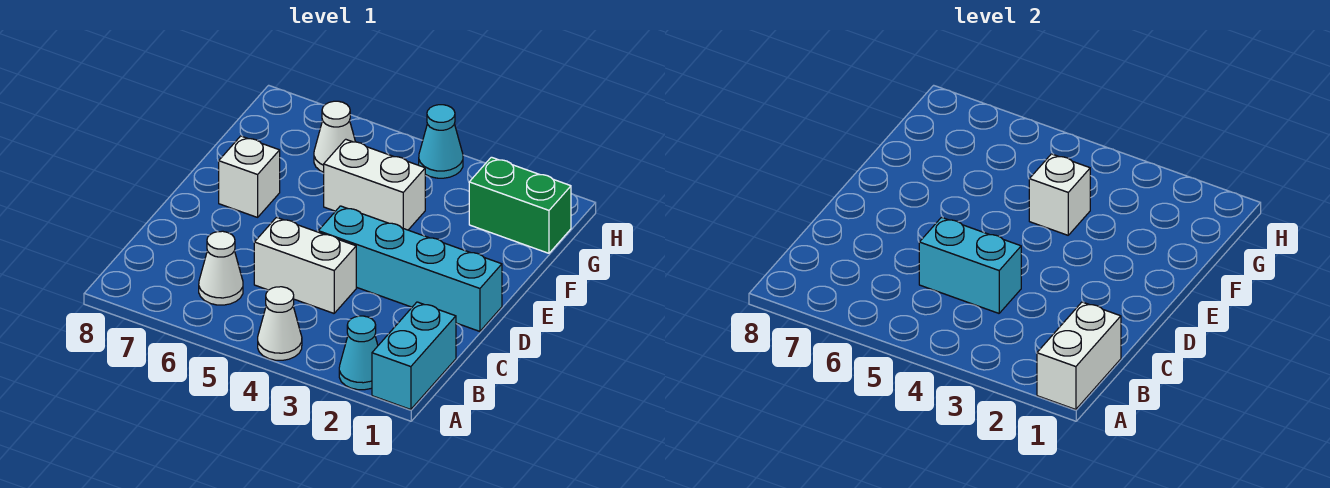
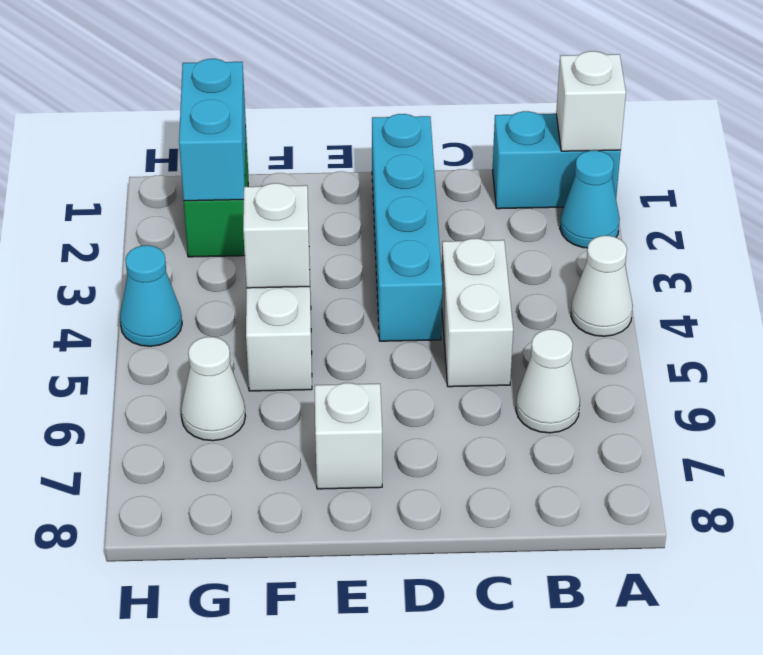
white 1x2 brick [1037,302,1121,410] -> white 1x1 brick [556,51,626,151]
cyan 1x2 brick [919,217,1021,313] -> cyan 1x2 brick moved to [179,59,246,201]

